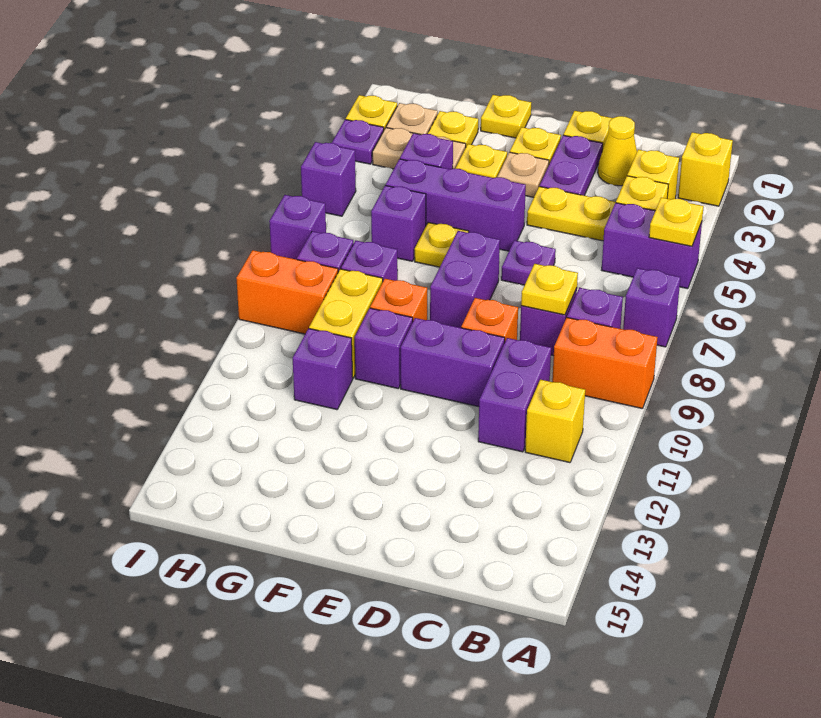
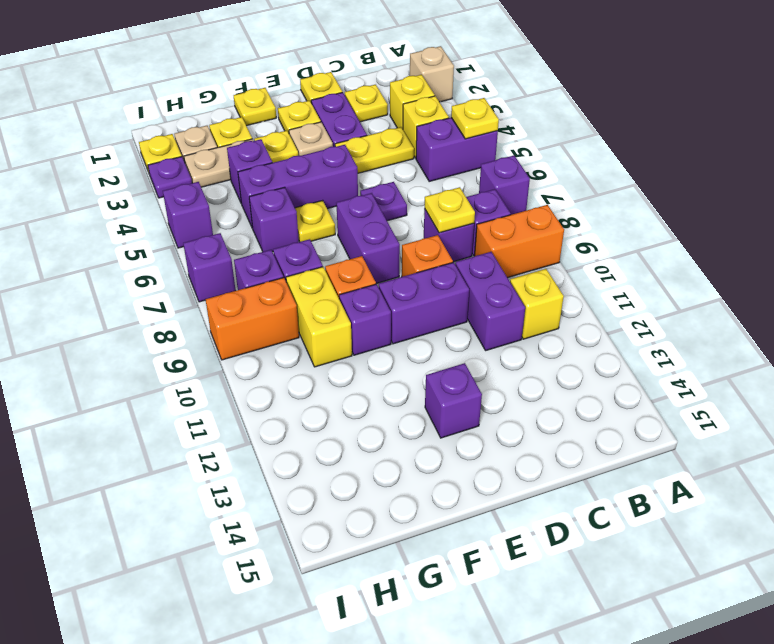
yellow 1x1 brick [678,132,733,206] -> tan 1x1 brick [410,46,454,102]
yellow 1x1 cone [598,116,637,186] -> yellow 1x1 plate [345,85,388,122]
purple 1x1 brick [293,328,353,410] -> purple 1x1 brick moved to [425,363,482,438]

